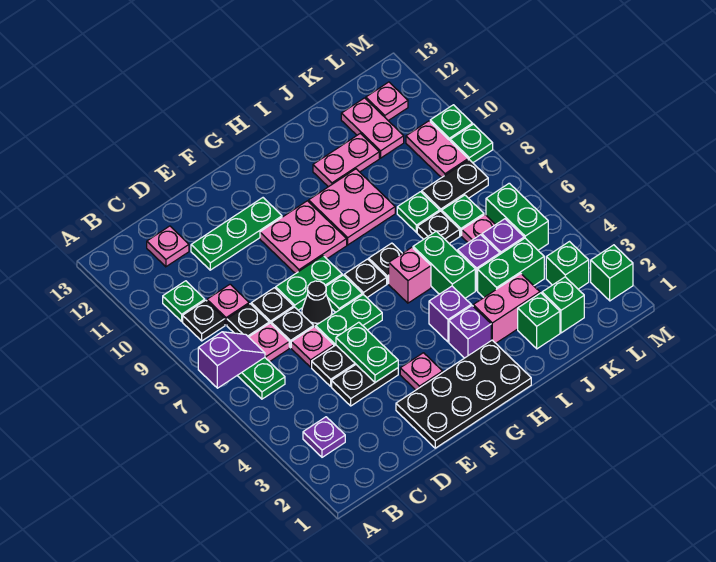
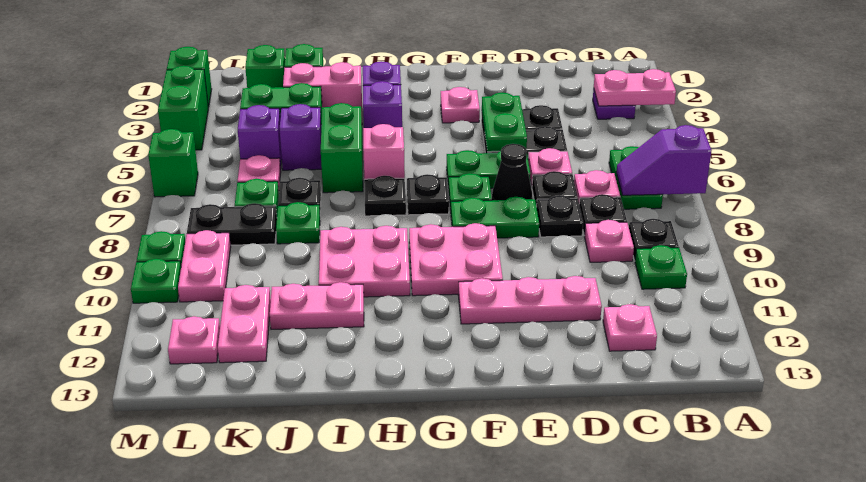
none -> pink 1x2 plate [594,69,676,106]
green 1x3 plate [191,198,282,270] -> pink 1x3 plate [458,276,602,324]
black 2x4 plate [396,340,531,448] -> none
green 1x1 brick [546,242,589,289] -> green 1x1 brick moved to [148,129,198,197]
green 1x2 brick [486,183,548,250] -> green 1x2 brick moved to [158,66,208,150]

